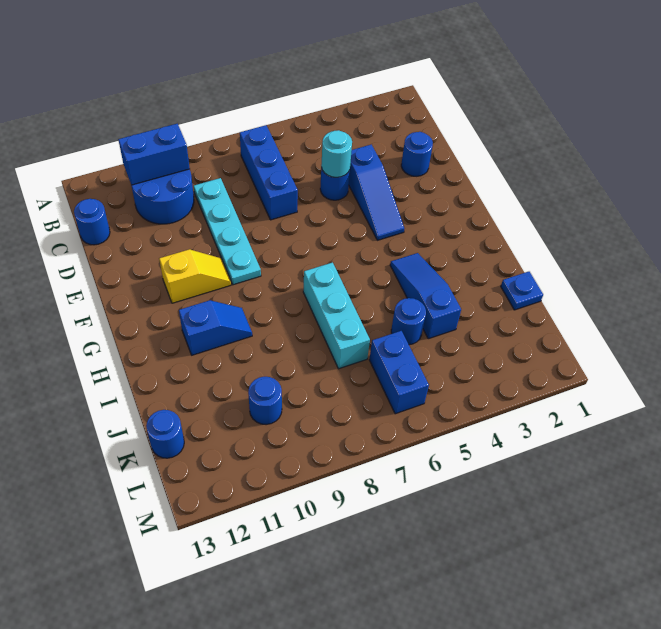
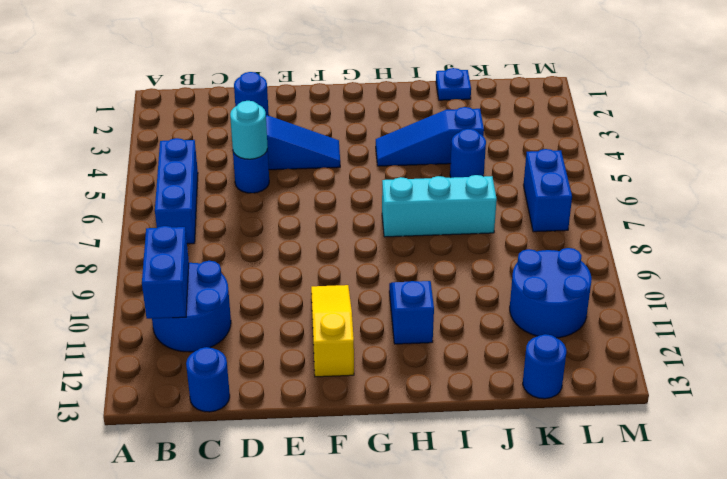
blue 1x3 brick [240,125,298,220] -> blue 1x3 brick turned to [155,138,198,244]
cyan 1x4 plate [194,178,261,285] -> none
yellow 1x2 slope [159,249,231,303] -> yellow 1x3 slope [311,285,354,377]
blue 1x2 brick [369,331,429,414] -> blue 1x2 brick turned to [524,149,572,232]
blue 1x1 round brick [248,377,282,425] -> blue 2x2 round brick [510,248,592,338]

